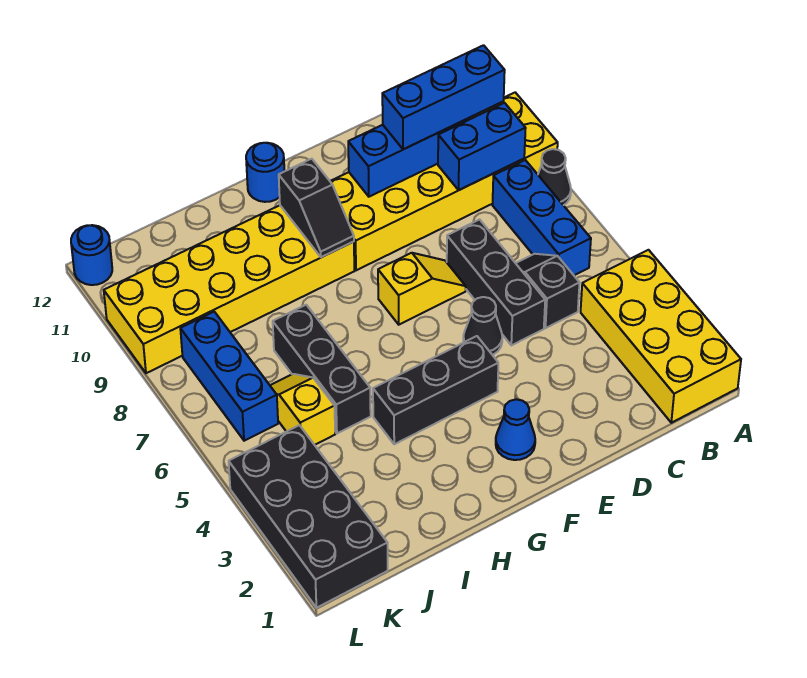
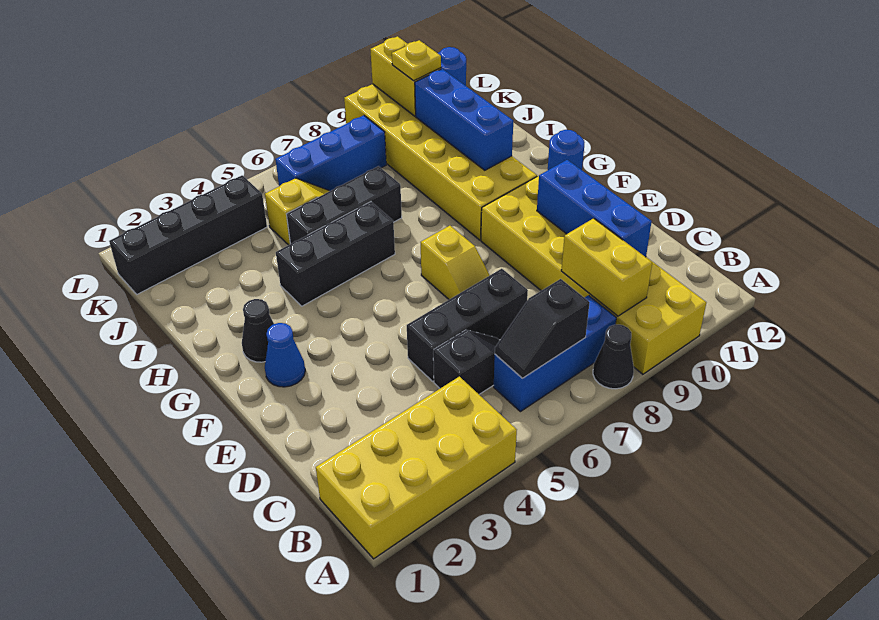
blue 1x2 brick [438,103,526,190] -> yellow 1x2 brick [561,218,652,316]
blue 1x3 brick [382,45,505,149] -> blue 1x3 brick moved to [415,69,513,170]
black 1x1 cone [463,297,502,355] -> black 1x1 cone moved to [242,299,274,362]
black 1x3 brick [373,336,498,444] -> black 1x3 brick turned to [276,202,395,306]
black 1x2 slope [279,159,354,257] -> black 1x2 slope moved to [495,279,590,378]
black 2x4 brick [229,425,388,608] -> black 1x4 brick [109,175,267,294]
none -> yellow 1x2 brick [370,36,441,116]
none -> yellow 1x1 plate [392,40,441,81]

